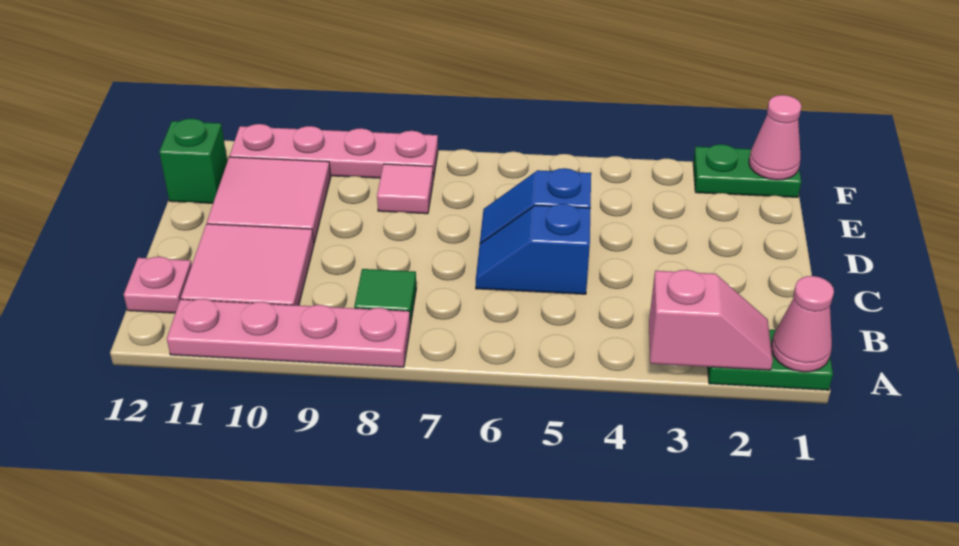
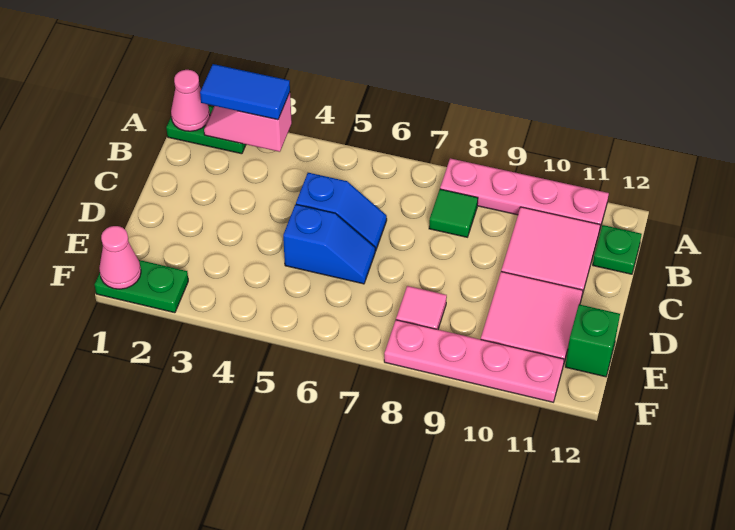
none -> blue 1x2 tile [200,64,290,120]
pink 1x1 plate [124,257,192,313] -> green 1x1 plate [593,225,642,274]

